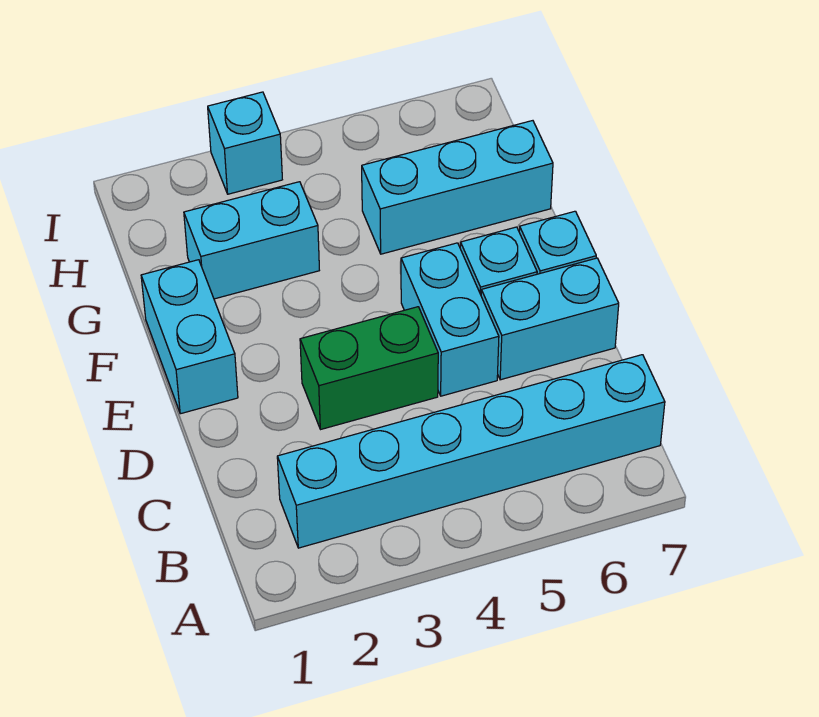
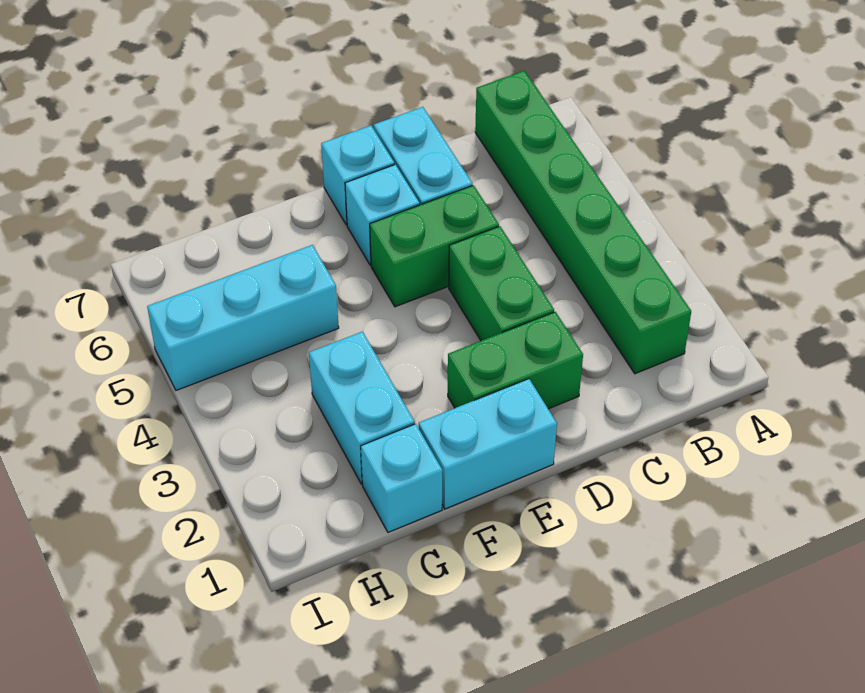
cyan 1x6 brick [277,355,665,548] -> green 1x6 brick [475,71,691,374]
none -> green 1x2 brick [448,312,583,409]
cyan 1x2 brick [401,243,499,396] -> green 1x2 brick [370,185,499,307]
cyan 1x3 brick [362,121,553,254] -> cyan 1x3 brick turned to [147,245,339,390]
cyan 1x1 brick [208,92,282,194] -> cyan 1x1 brick moved to [361,424,442,532]

